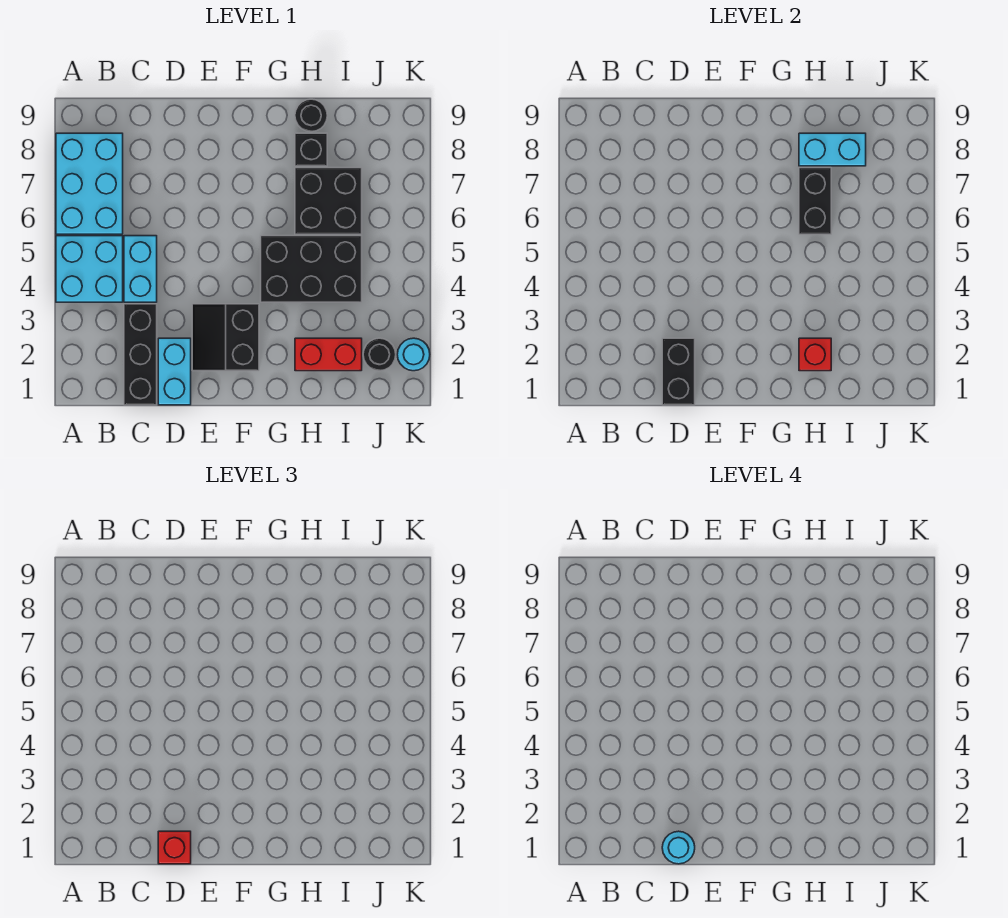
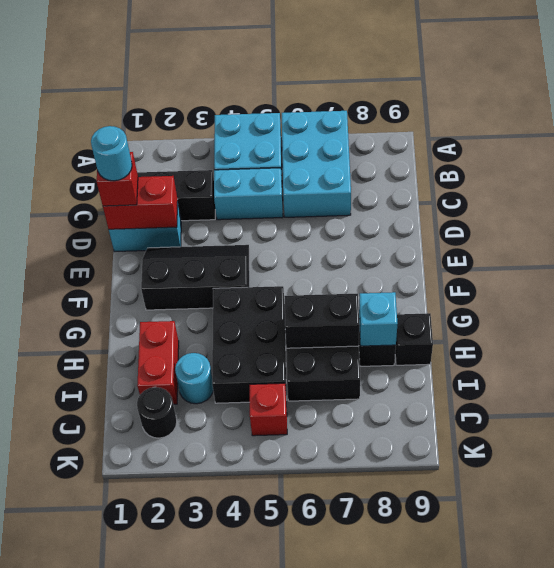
cyan 2x3 brick [56,133,123,234] -> cyan 2x3 brick turned to [282,111,351,217]
black 1x2 brick [662,338,695,405] -> red 1x2 brick [103,176,178,229]
black 2x2 slope [192,304,259,371] -> black 2x3 slope [141,245,249,310]
red 1x1 brick [799,338,831,371] -> red 1x1 brick moved to [250,383,287,436]
cyan 1x2 brick [799,133,866,166] -> cyan 1x1 brick [359,292,398,346]
black 1x1 round brick [295,99,327,132] -> black 1x1 brick [395,313,433,365]
cyan 1x1 round brick [397,338,430,371] -> cyan 1x1 round brick moved to [175,353,213,404]

